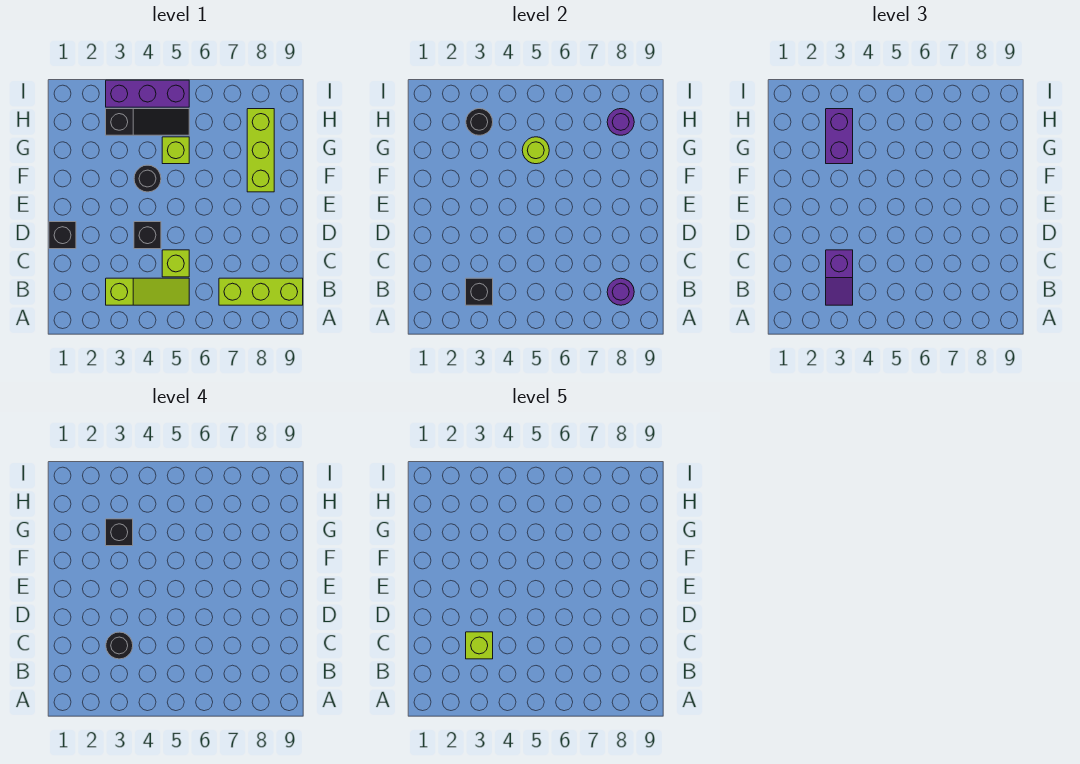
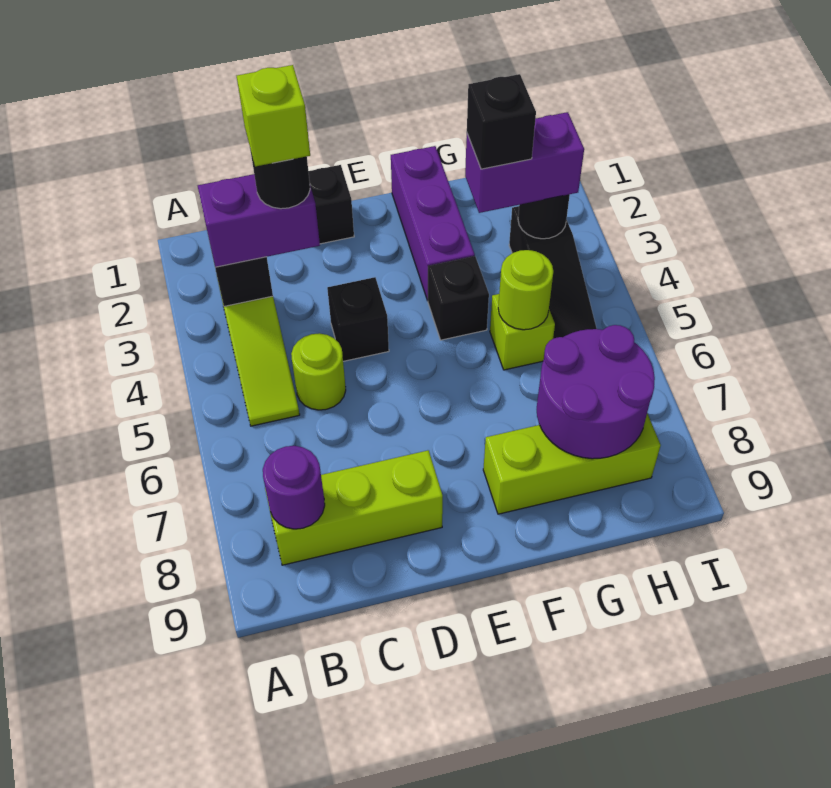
purple 1x2 slope [826,250,853,305] -> purple 1x2 brick [198,174,320,267]
lime 1x3 brick [219,278,303,305] -> lime 1x3 brick turned to [265,450,443,565]
lime 1x1 brick [162,250,189,277] -> lime 1x1 round brick [291,333,346,410]
black 1x1 round brick [134,165,161,192] -> black 1x1 brick [428,256,489,340]
purple 1x1 round brick [607,109,634,135] -> purple 2x2 round brick [537,325,655,459]
purple 1x3 brick [106,80,189,107] -> purple 1x3 brick moved to [391,146,475,301]

